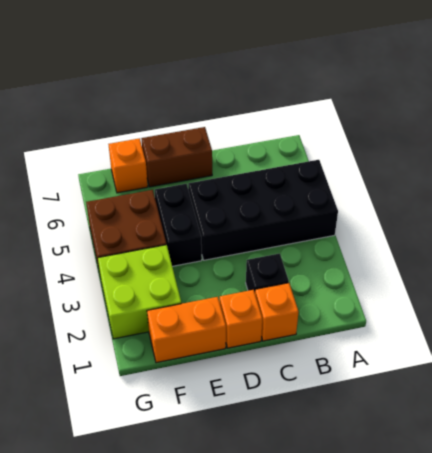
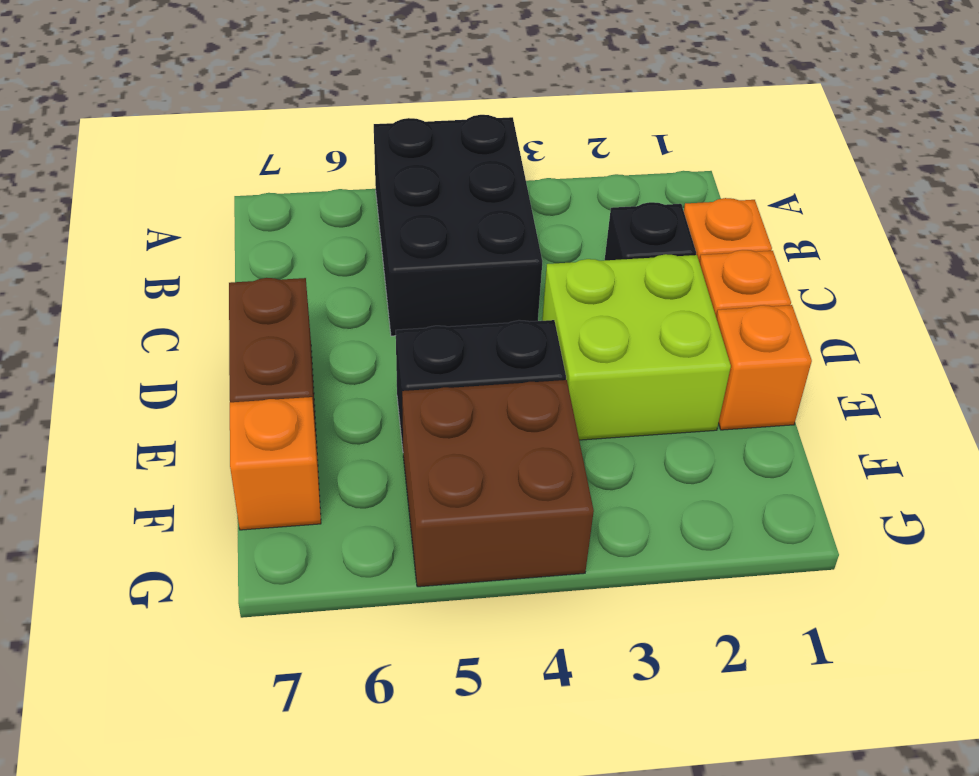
black 2x4 brick [188,160,338,260] -> black 2x3 brick [374,115,542,336]
orange 1x2 brick [147,297,226,363] -> orange 1x1 brick [716,305,812,430]
lime 2x2 brick [98,245,181,339] -> lime 2x2 brick moved to [542,254,731,440]

